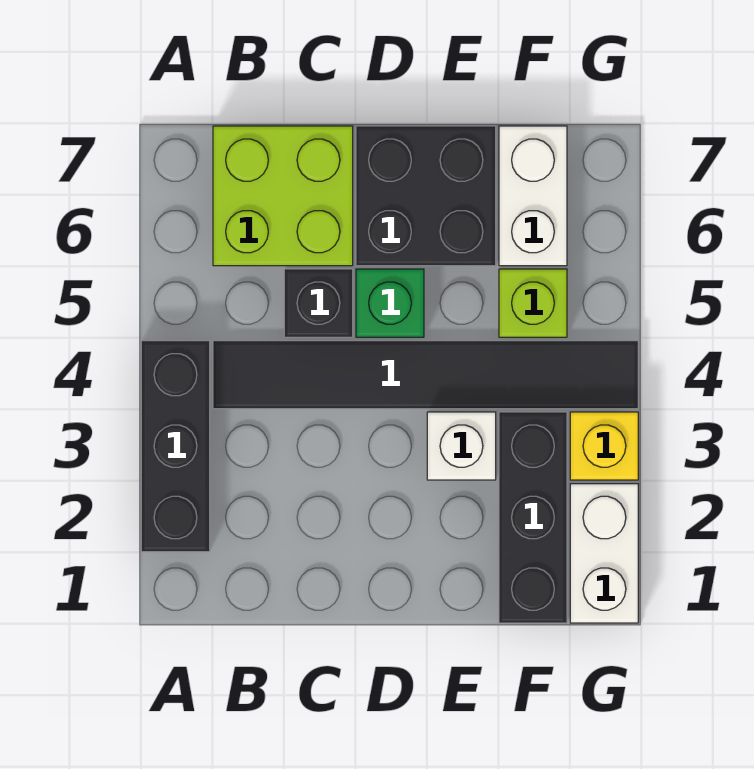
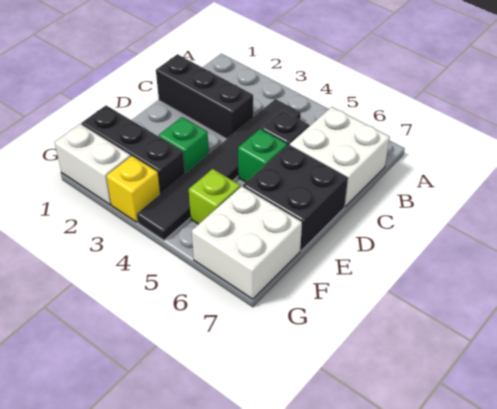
black 1x3 brick [141,341,210,552] -> black 1x3 brick moved to [156,54,253,139]
lime 2x2 brick [213,126,353,266] -> white 2x2 brick [290,107,390,206]
white 1x1 brick [427,412,496,480] -> green 1x1 brick [159,117,209,173]
white 1x2 brick [499,126,567,266] -> white 2x2 brick [192,186,302,299]

